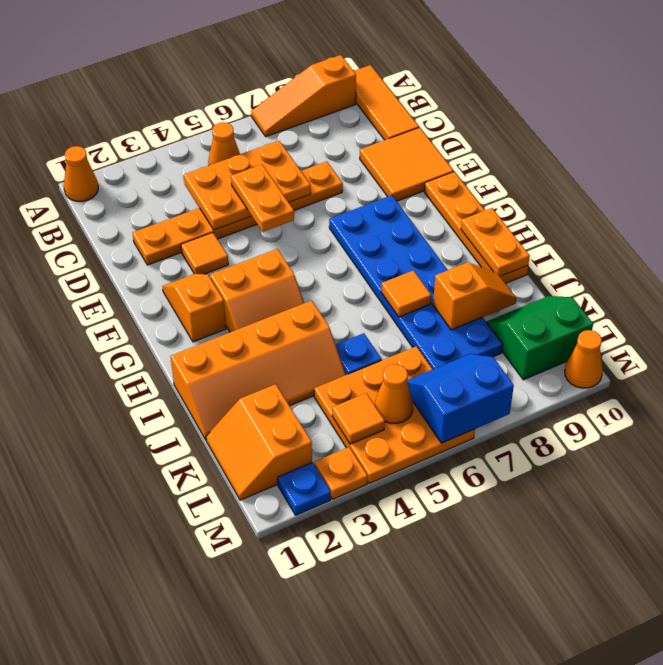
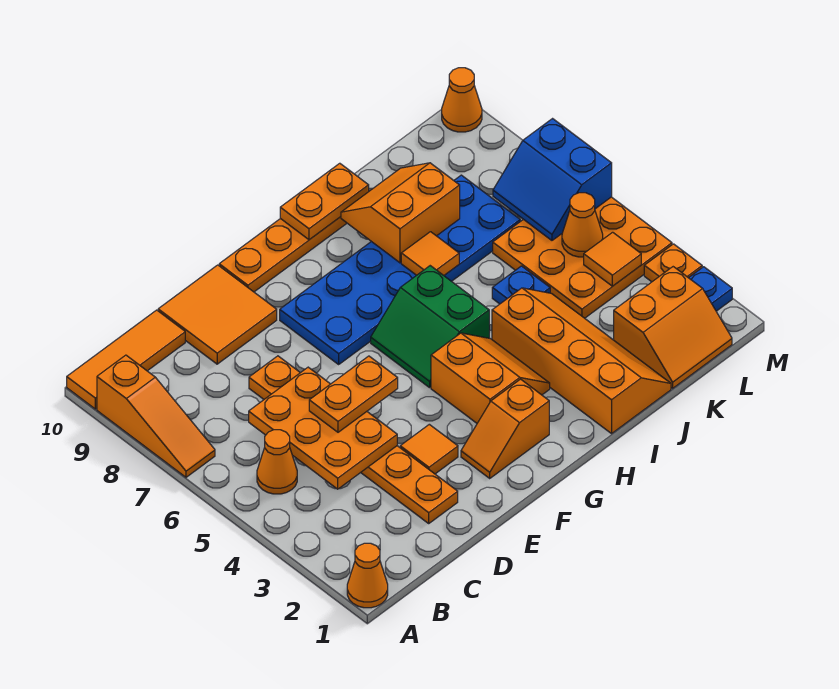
orange 1x2 slope [433,262,516,330] -> orange 2x2 slope [341,163,460,263]
green 2x2 slope [486,296,593,380] -> green 2x2 slope moved to [371,266,489,388]

